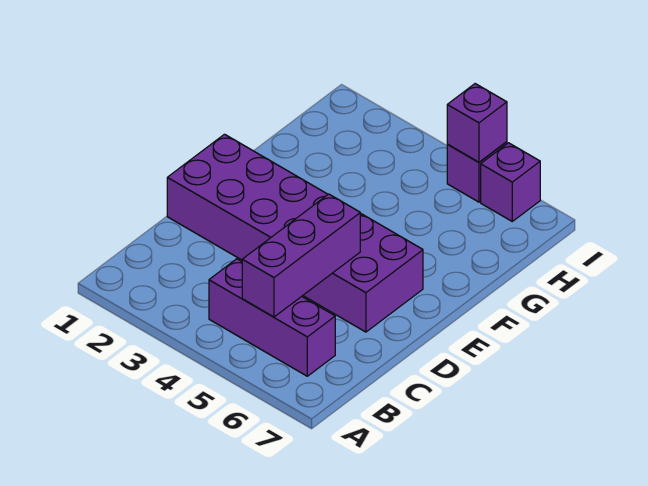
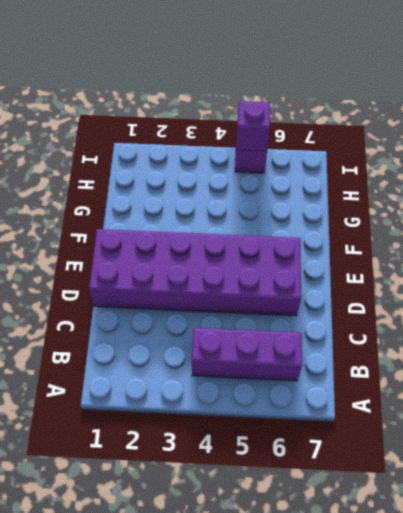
purple 1x3 brick [242,194,360,317] -> none
purple 1x1 brick [481,143,540,221] -> none

